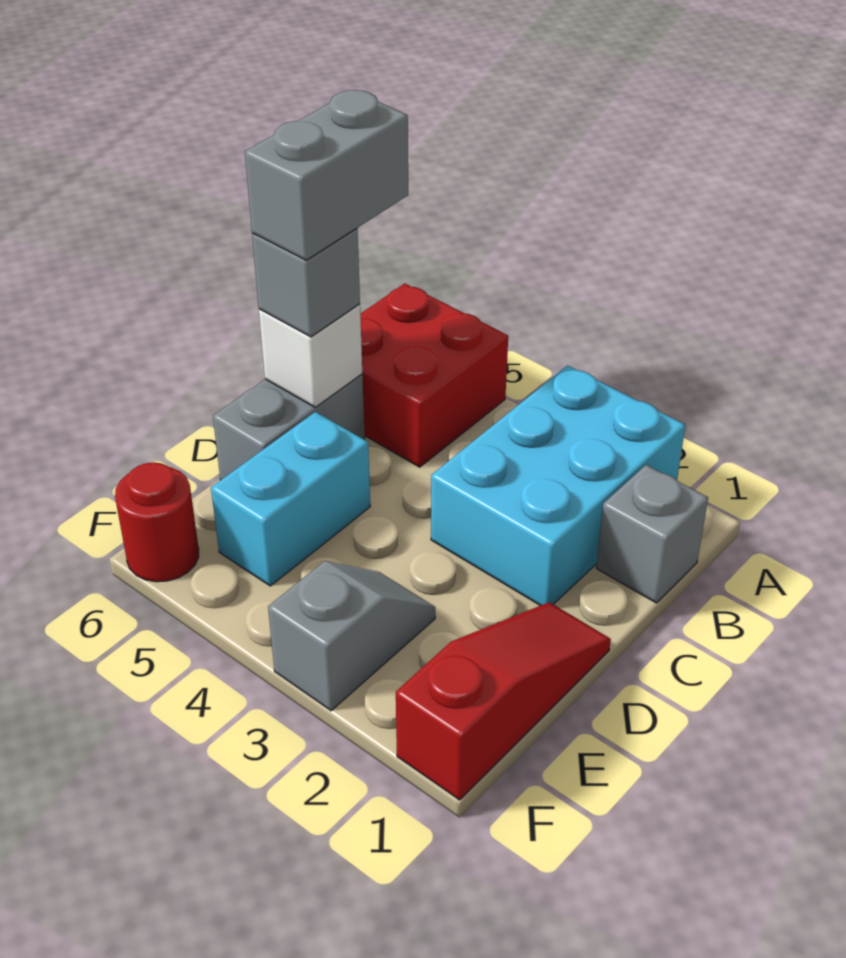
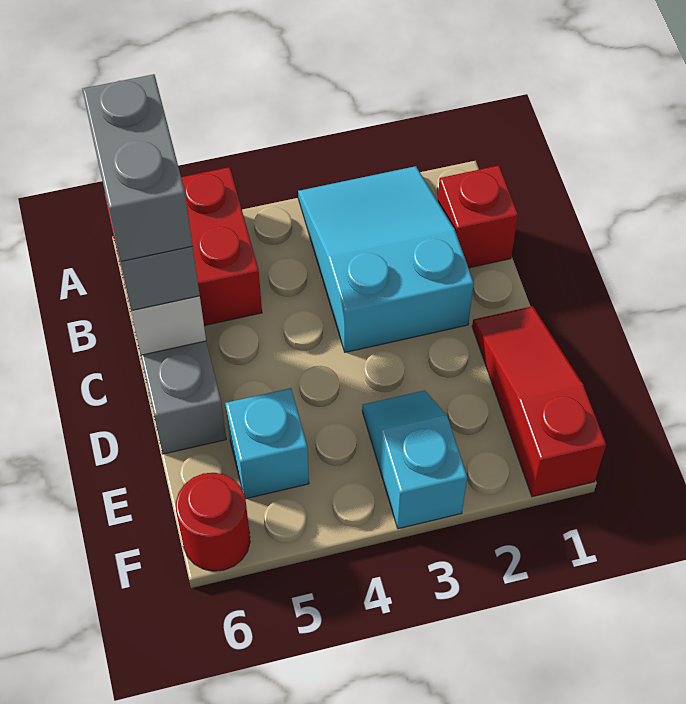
cyan 2x3 brick [431,365,685,606] -> cyan 2x3 slope [298,166,474,352]
grey 1x1 brick [596,465,708,603] -> red 1x1 brick [438,166,518,268]
cyan 1x2 brick [211,412,370,586] -> cyan 1x1 brick [225,388,309,499]
grey 1x2 slope [268,561,435,711] -> cyan 1x2 slope [362,390,467,529]

